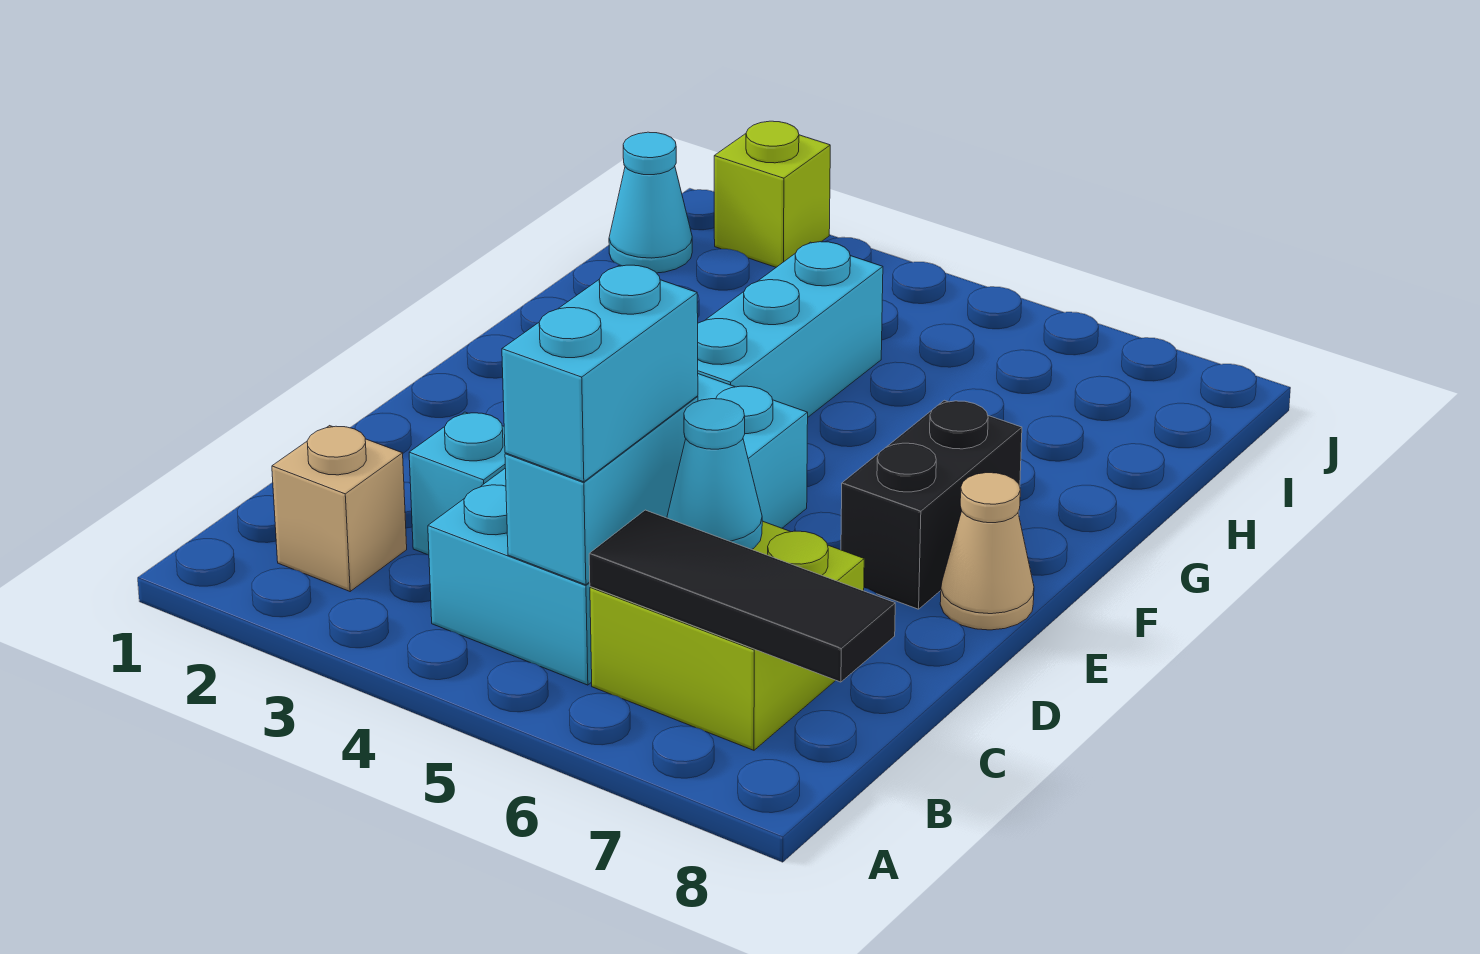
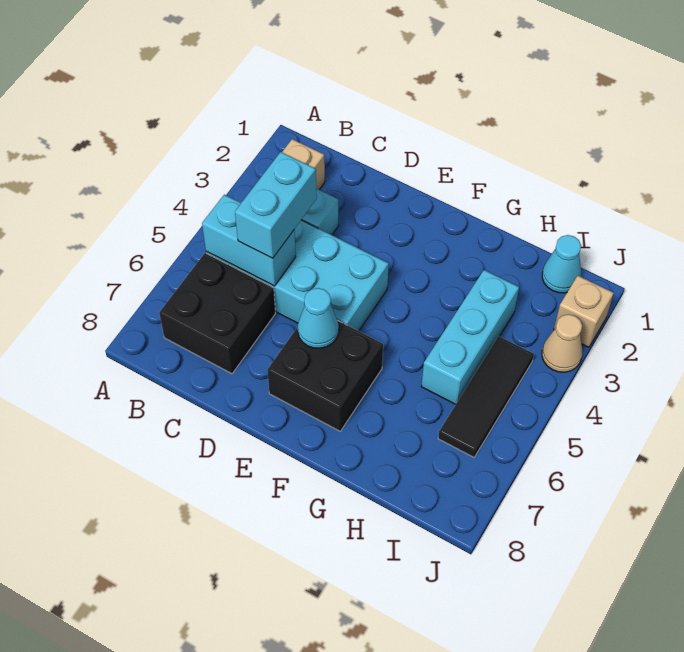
cyan 1x2 brick [502,265,698,482] -> cyan 1x2 brick turned to [235,152,317,258]
lime 2x2 brick [590,521,864,750] -> black 2x2 brick [159,253,275,374]
black 1x3 tile [589,510,895,682] -> black 1x3 tile moved to [438,336,534,457]
cyan 1x1 cone [667,399,762,549] -> cyan 1x1 cone moved to [298,288,339,348]
black 1x2 brick [841,400,1022,609] -> black 2x2 brick [267,320,383,431]
tan 1x1 cone [940,473,1034,630] -> tan 1x1 cone moved to [542,314,582,372]
cyan 1x3 brick [698,242,883,417] -> cyan 1x3 brick turned to [421,270,519,404]
lime 1x1 brick [714,121,830,267] -> tan 1x1 brick [554,276,614,347]

